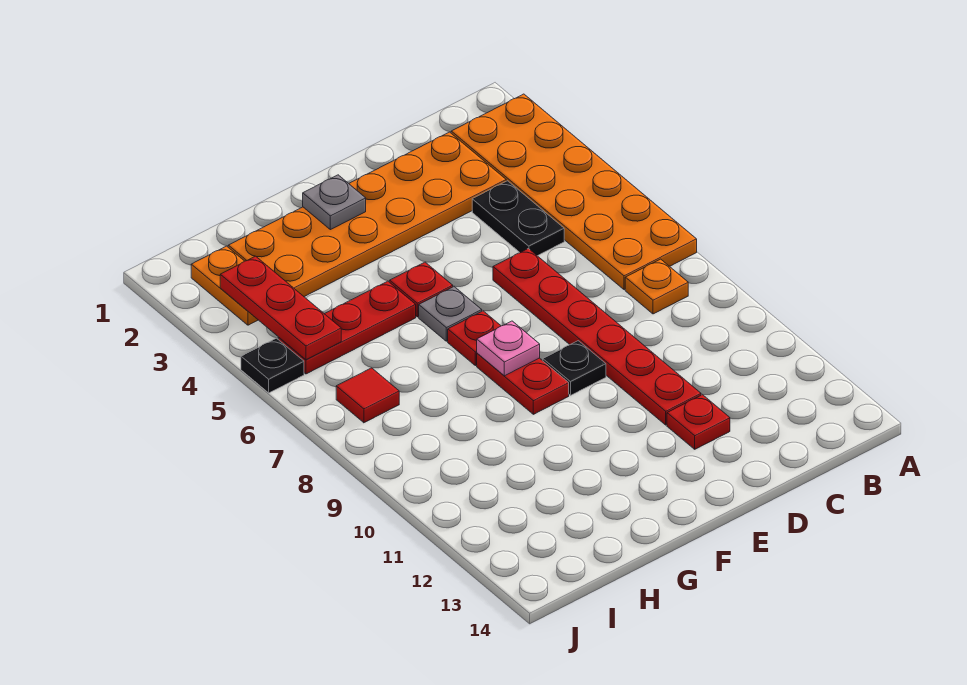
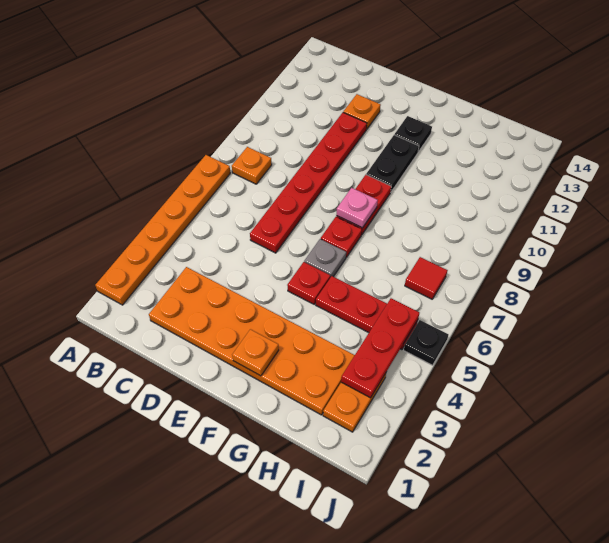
orange 2x6 plate [451,94,697,290] -> orange 1x6 plate [95,155,230,305]
black 1x2 plate [472,181,564,256] -> black 1x2 plate moved to [366,135,419,192]
red 1x1 plate [667,395,730,449] -> orange 1x1 plate [343,94,381,129]
black 1x1 plate [543,341,606,395] -> black 1x1 plate moved to [395,116,432,152]
grey 1x1 plate [303,175,366,230] -> orange 1x1 plate [232,329,279,376]

